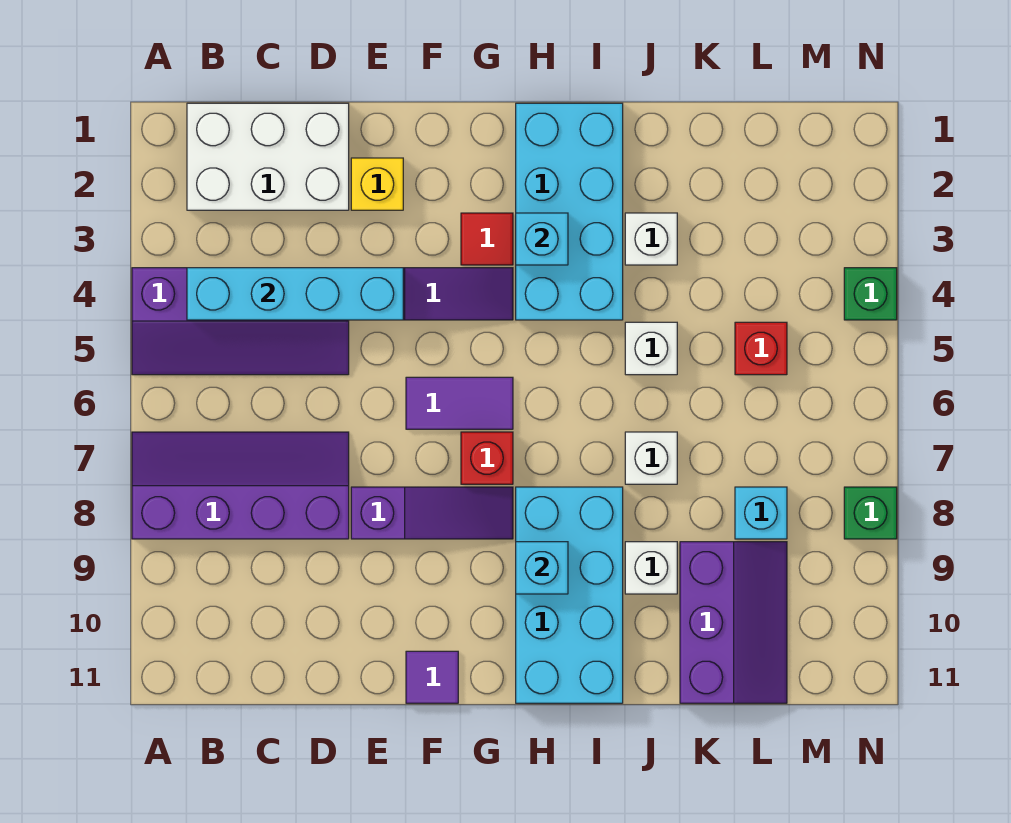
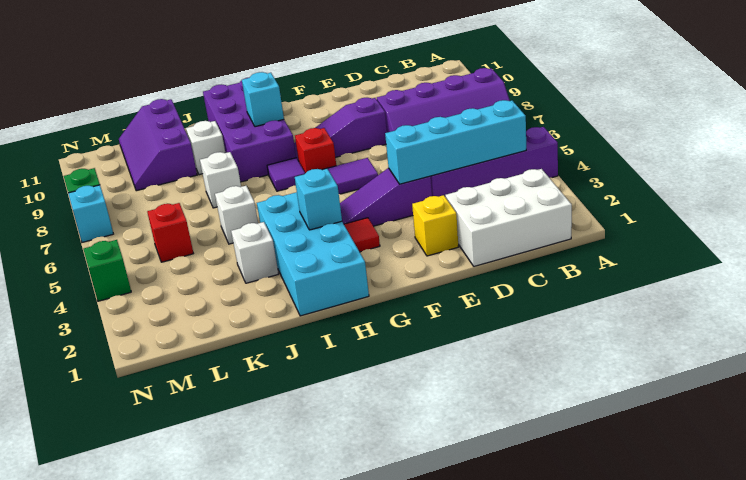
purple 1x1 tile [406,651,458,703] -> purple 1x1 tile moved to [267,158,305,191]
cyan 2x4 brick [516,487,623,703] -> purple 2x4 brick [203,77,296,182]
cyan 1x1 brick [735,487,787,539] -> cyan 1x1 brick moved to [68,185,113,242]

